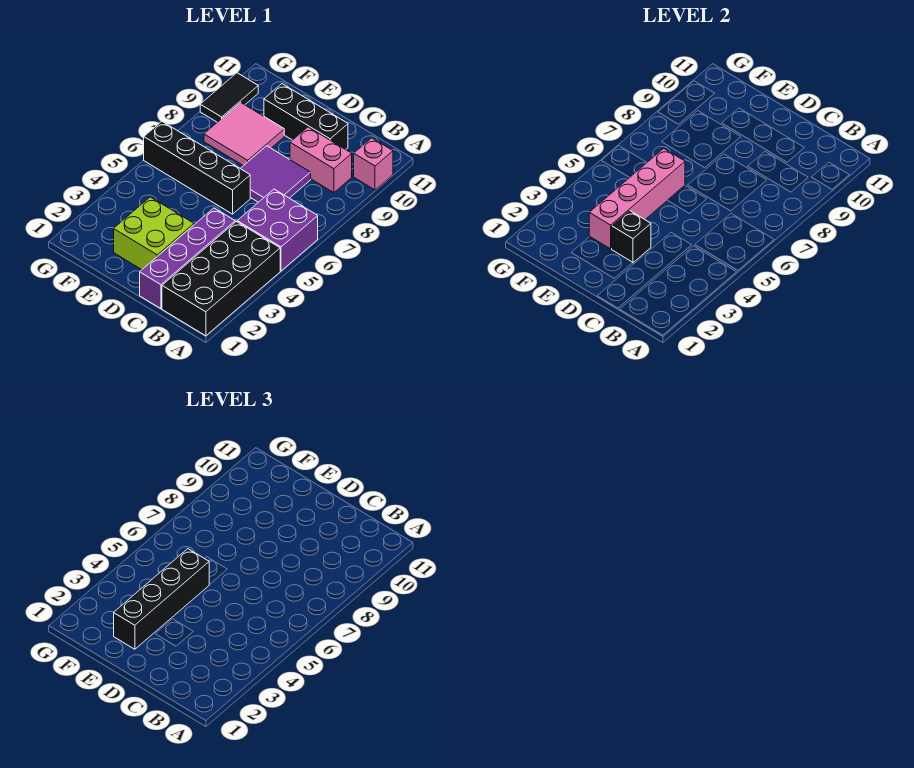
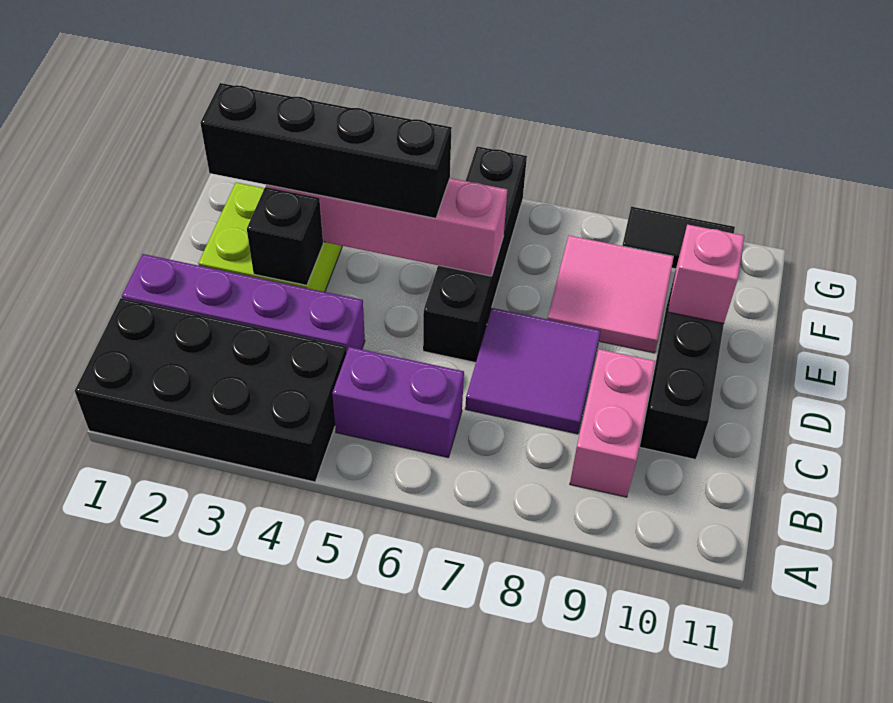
purple 2x2 brick [237,189,318,271] -> purple 1x2 brick [332,347,464,457]
pink 1x1 brick [354,138,393,190] -> pink 1x1 brick moved to [668,224,744,323]

